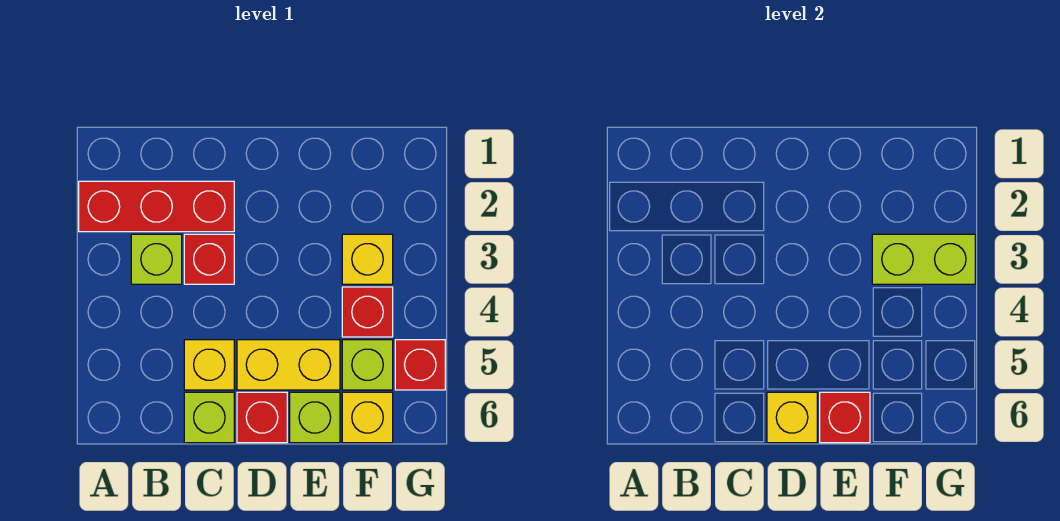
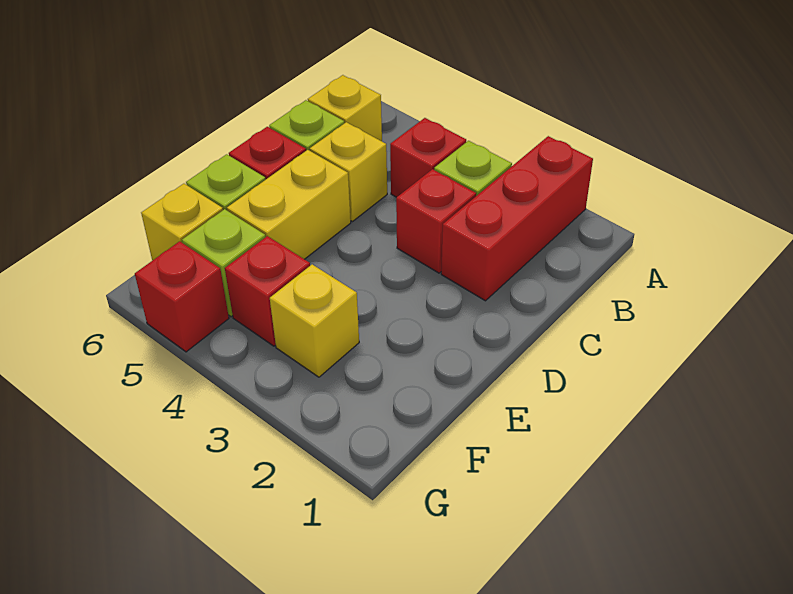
yellow 1x1 brick [767,392,817,443] -> yellow 1x1 brick moved to [308,75,382,141]
red 1x1 brick [820,392,870,443] -> red 1x1 brick moved to [390,118,466,197]
lime 1x2 brick [872,234,975,284] -> none

